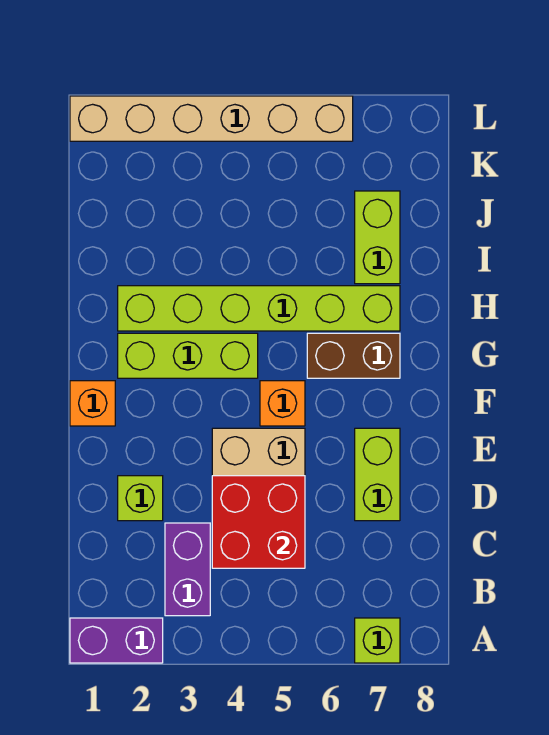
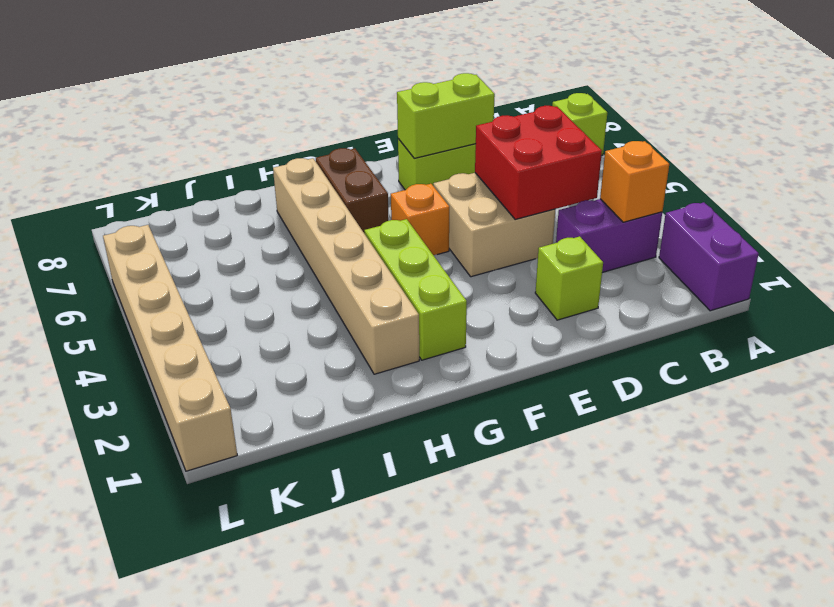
orange 1x1 brick [70,381,115,426] -> orange 1x1 brick moved to [600,141,669,222]
lime 1x6 brick [118,286,400,331] -> tan 1x6 brick [273,158,419,374]
lime 1x2 brick [355,191,400,284] -> lime 1x2 brick moved to [397,73,495,158]

